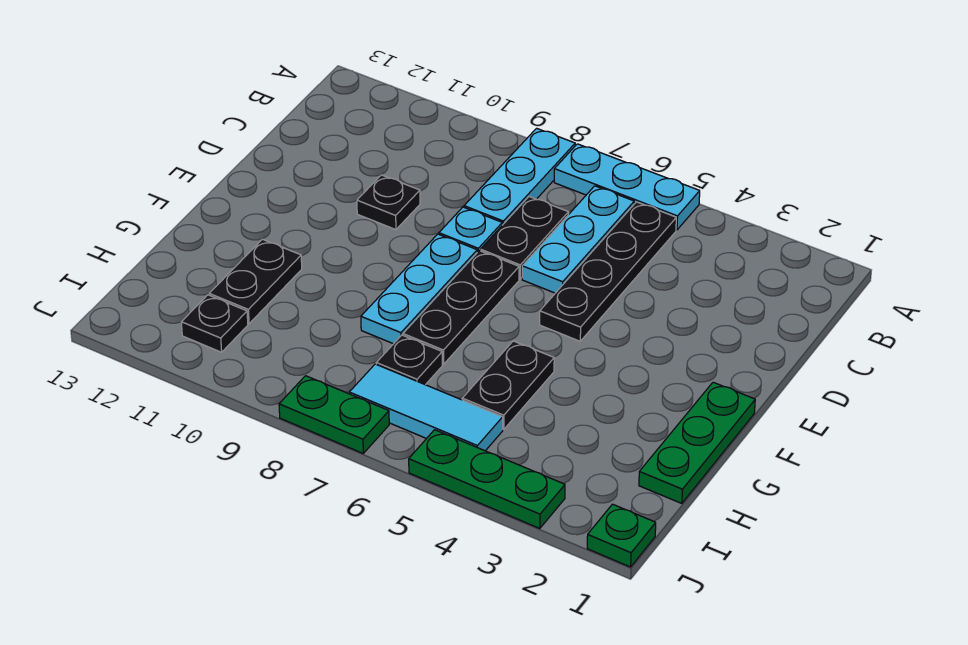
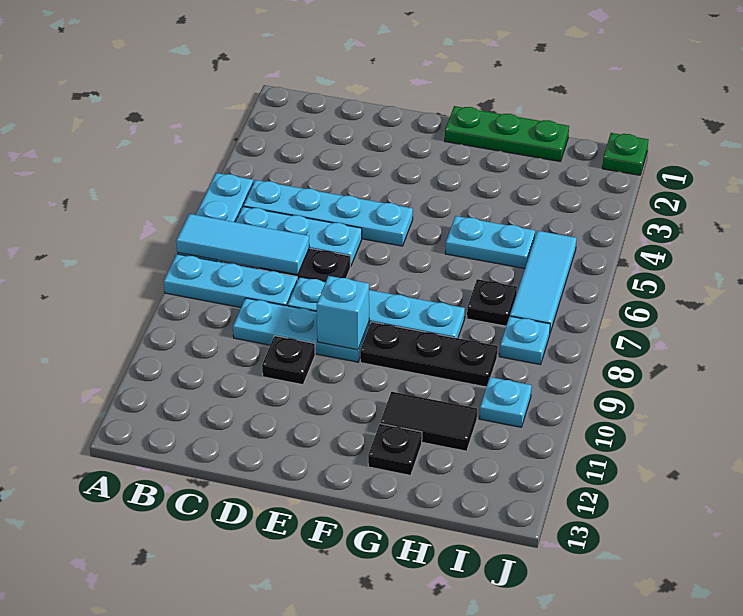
none -> cyan 1x3 tile [176,214,309,275]
black 1x4 plate [540,202,676,341] -> cyan 1x4 plate [243,180,413,246]
none -> cyan 1x3 plate [233,298,369,362]
black 1x3 plate [403,251,519,364] -> black 1x3 plate moved to [360,322,498,387]
none -> cyan 1x1 brick [317,276,369,350]
black 1x2 plate [462,341,554,429] -> cyan 1x2 plate [445,216,535,268]
black 1x2 plate [209,239,302,324] -> black 1x2 tile [380,392,477,451]
none -> cyan 1x1 plate [500,316,550,365]
none -> cyan 1x1 plate [479,377,532,427]
black 1x1 plate [181,295,248,352] -> black 1x1 plate moved to [368,424,422,475]
green 1x3 plate [409,430,565,528] -> none
green 1x2 plate [279,376,389,453] -> none

